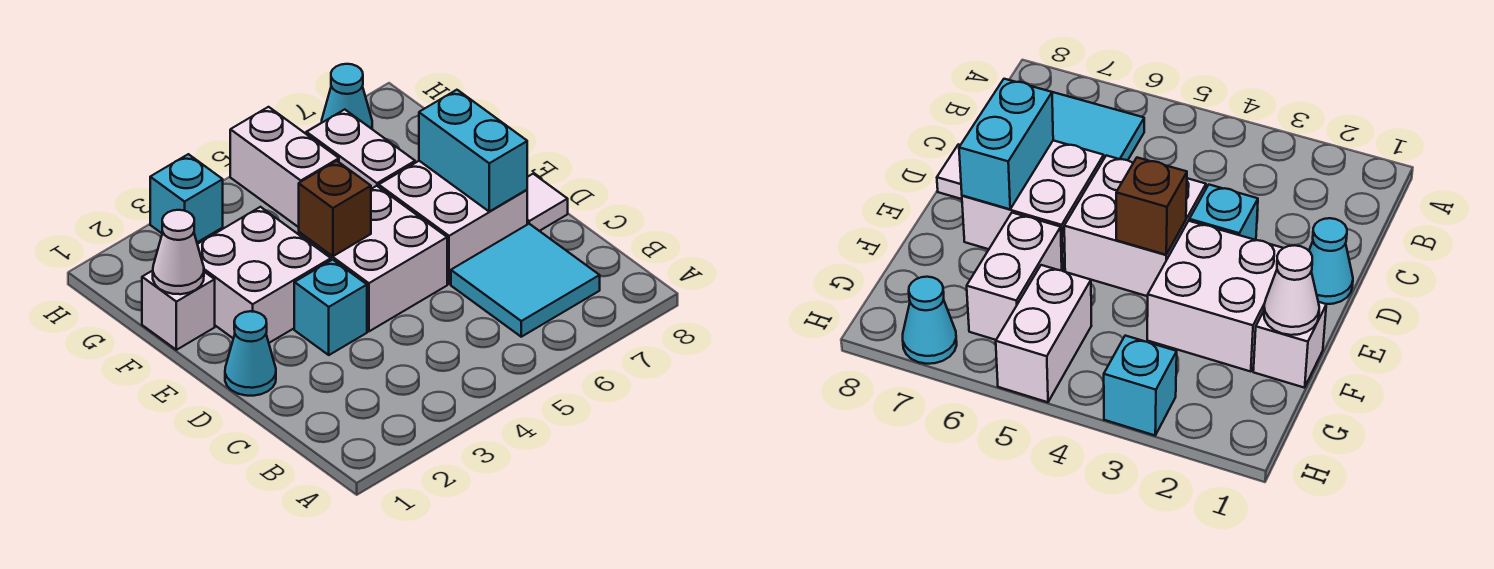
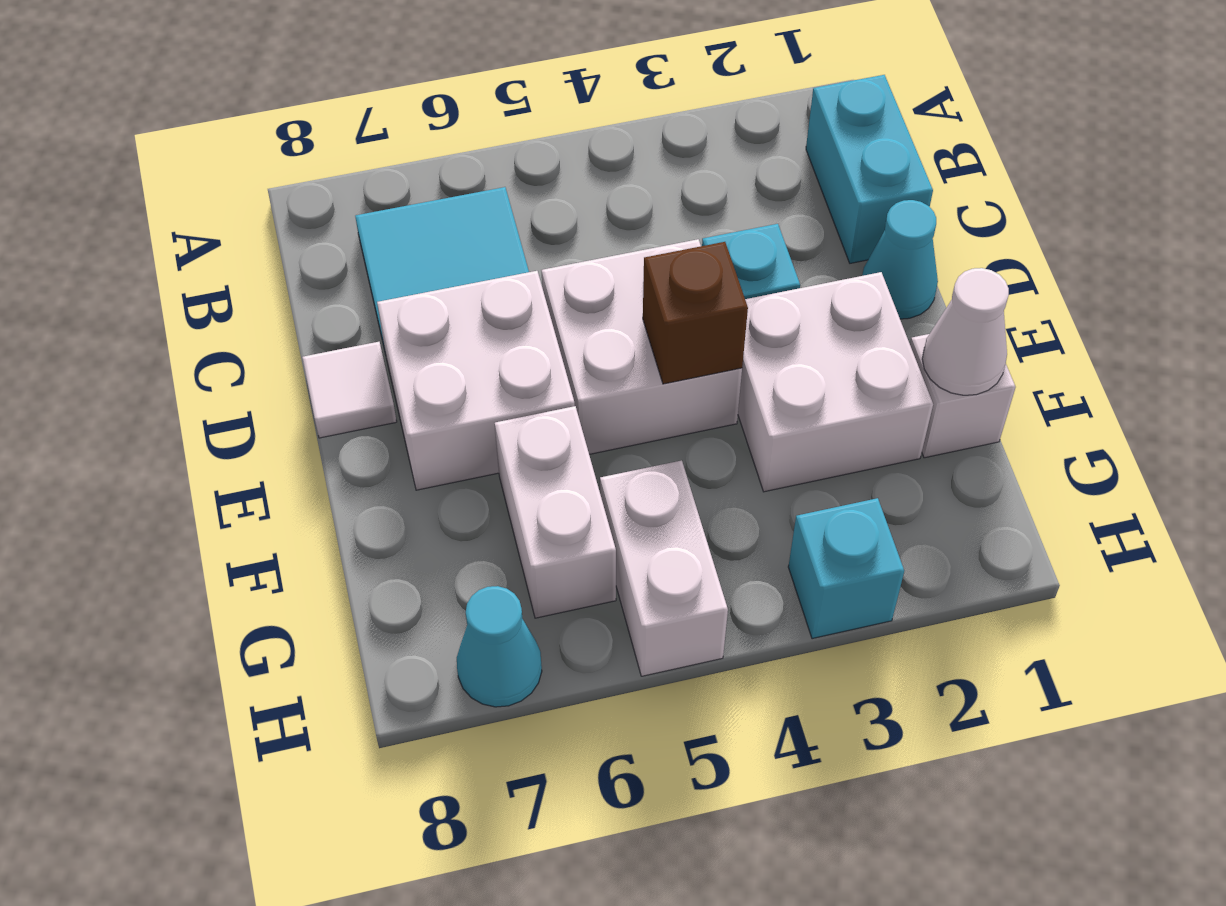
cyan 1x2 brick [419,90,527,211] -> cyan 1x2 brick moved to [806,75,933,263]

